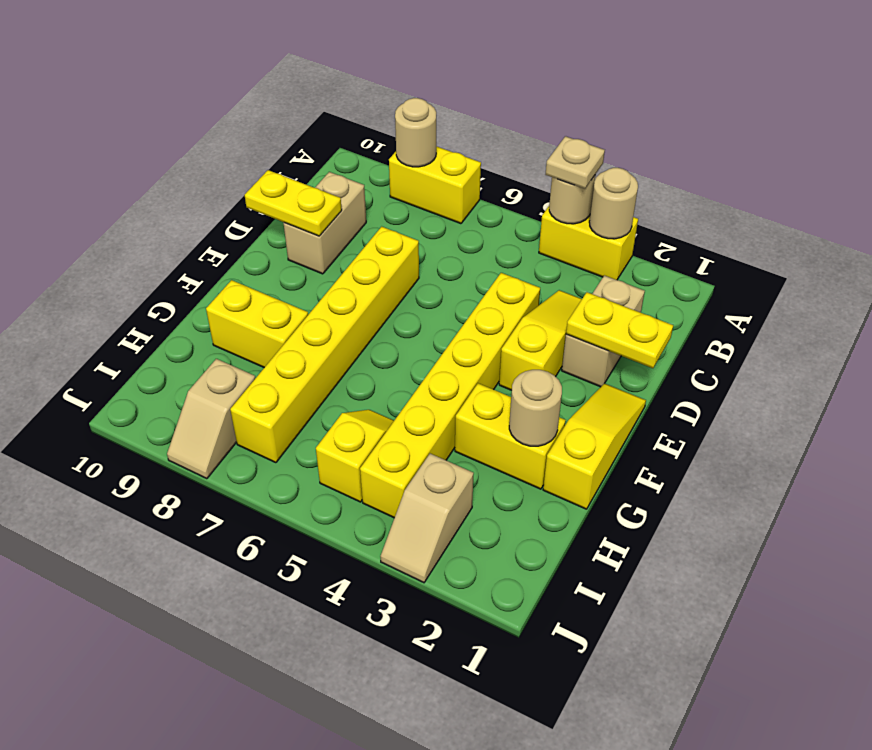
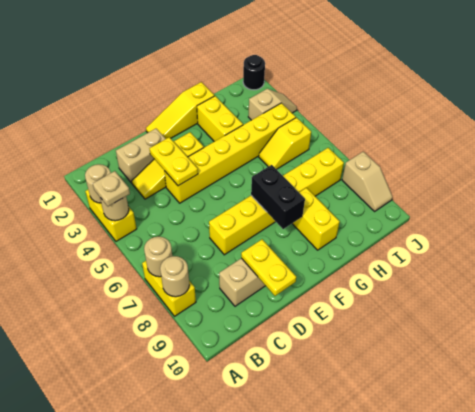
yellow 1x2 plate [566,292,673,368] -> yellow 1x2 plate moved to [149,137,198,186]
none -> black 1x2 brick [251,165,305,229]
tan 1x1 round brick [509,370,562,446] -> tan 1x1 round brick moved to [144,237,172,277]
tan 1x2 slope [167,359,255,479] -> tan 1x2 slope turned to [342,152,393,211]
none -> black 1x1 round brick [243,55,265,90]

